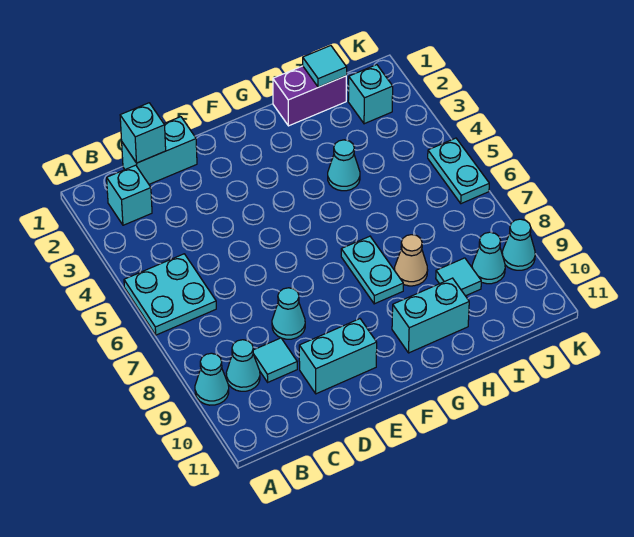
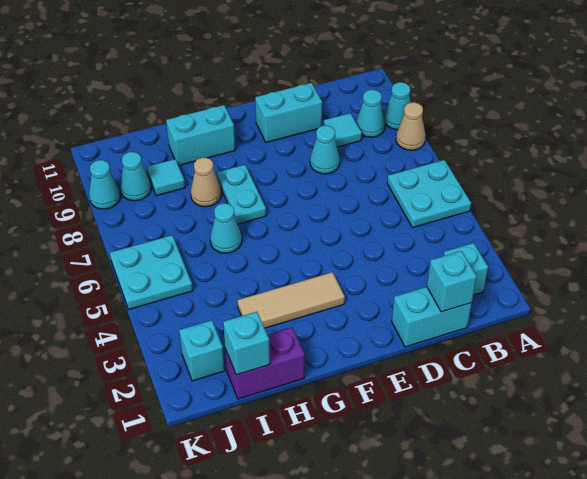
none -> tan 1x1 cone [396,102,426,150]
none -> tan 1x3 tile [237,272,345,328]
cyan 1x1 cone [328,140,360,191] -> cyan 1x1 cone moved to [210,203,242,253]
cyan 1x1 tile [303,46,347,87] -> cyan 1x1 brick [223,312,270,375]
cyan 1x2 plate [428,138,489,204] -> cyan 2x2 plate [110,235,193,309]

